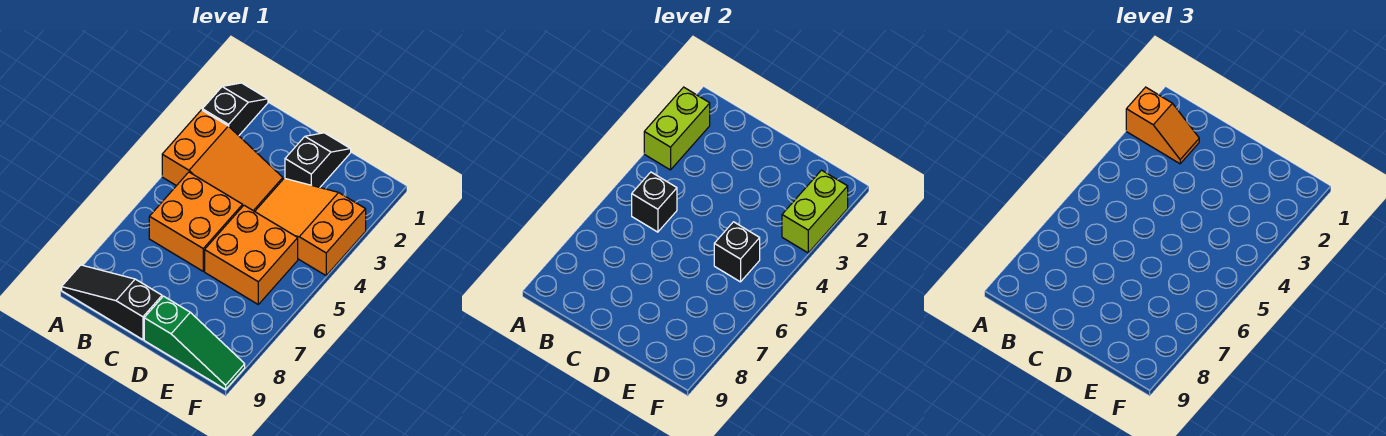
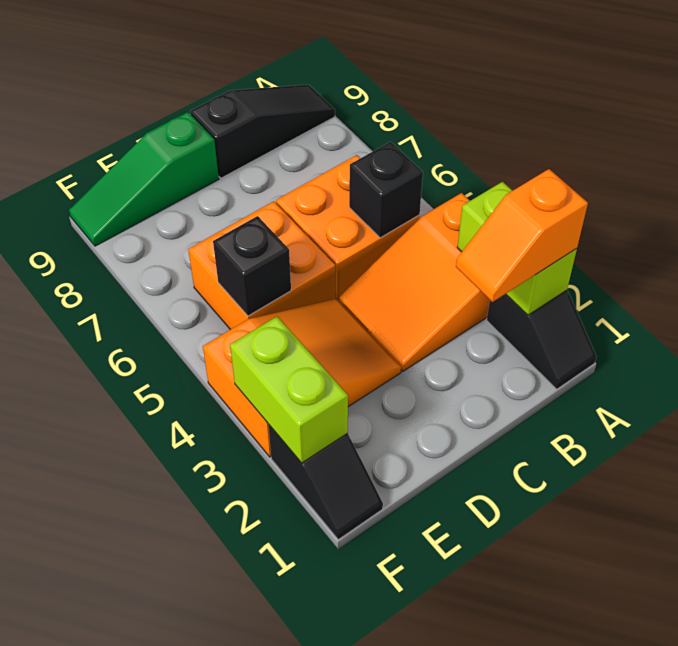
black 1x2 slope [285,133,351,187] -> black 1x2 slope moved to [268,424,383,540]

